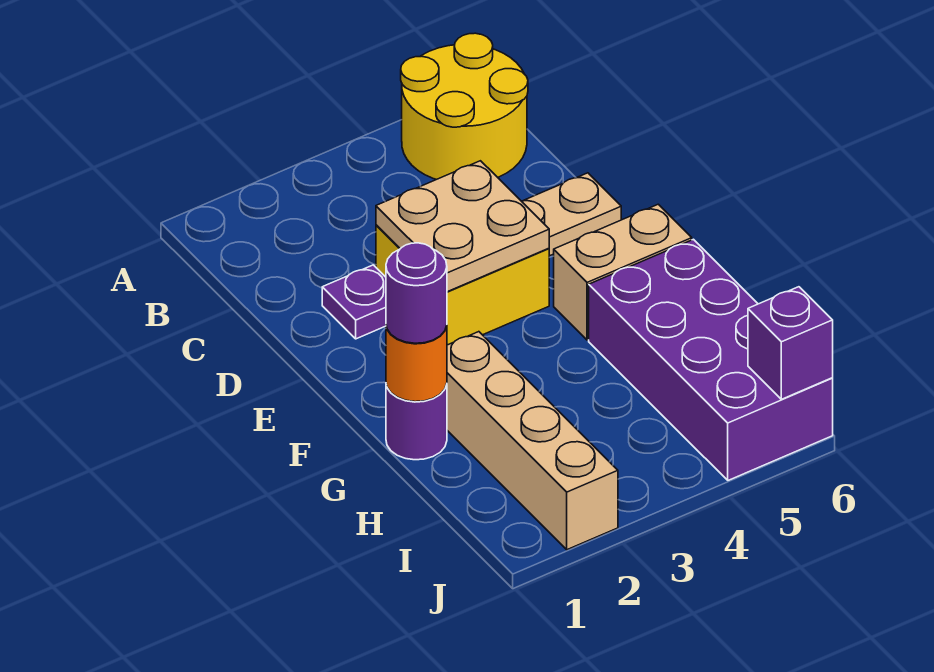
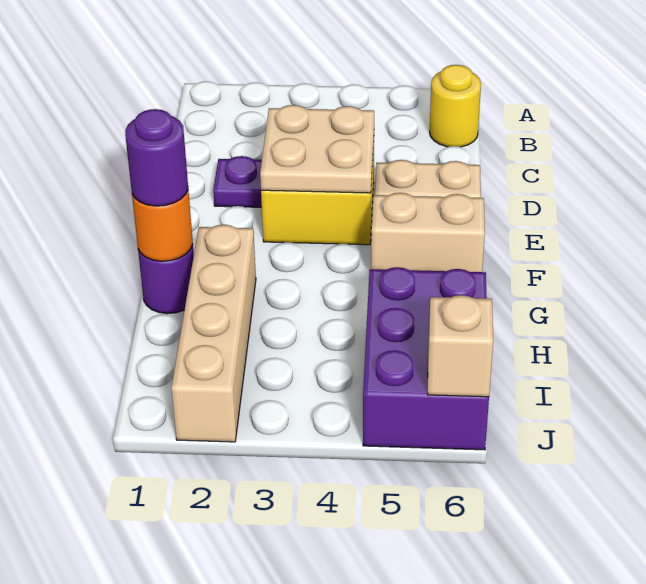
yellow 2x2 round brick [401,33,528,180] -> yellow 1x1 round brick [430,65,481,147]
purple 2x4 brick [589,239,833,480] -> purple 2x3 brick [363,267,489,450]
purple 1x1 brick [748,287,833,399] -> tan 1x1 brick [428,295,493,397]

